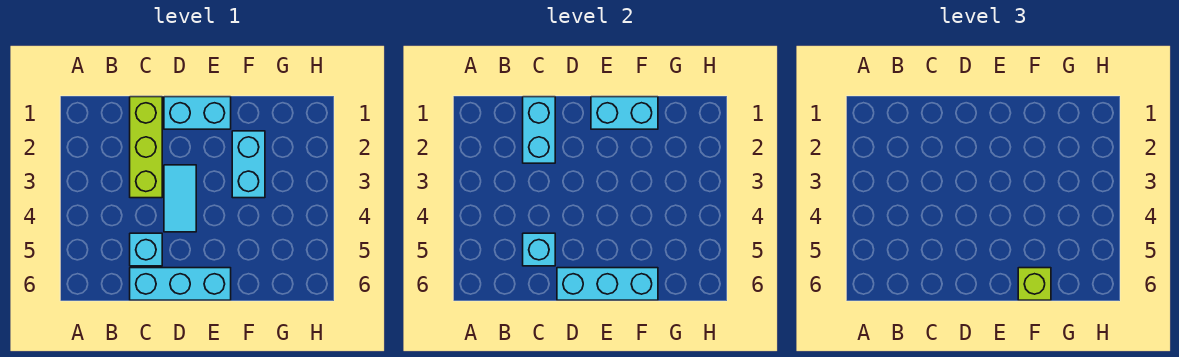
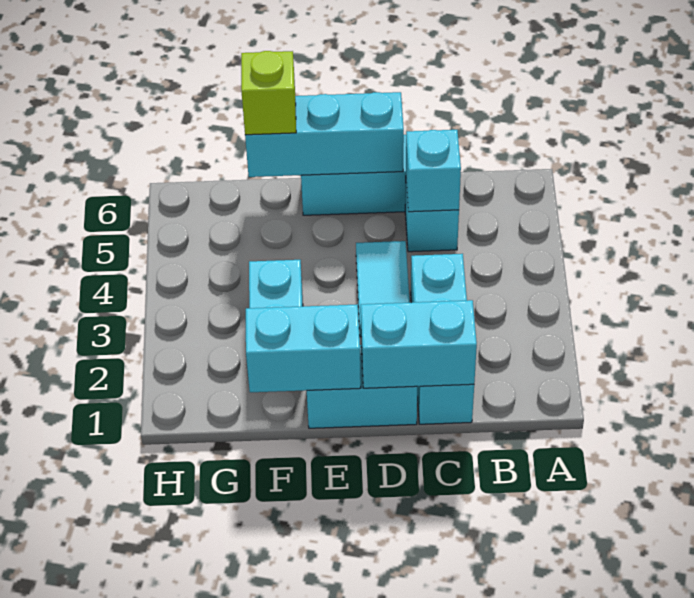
lime 1x3 brick [130,97,162,198] -> cyan 1x3 brick [411,254,474,424]
cyan 1x2 brick [523,97,555,163] -> cyan 1x2 brick turned to [361,300,477,388]

